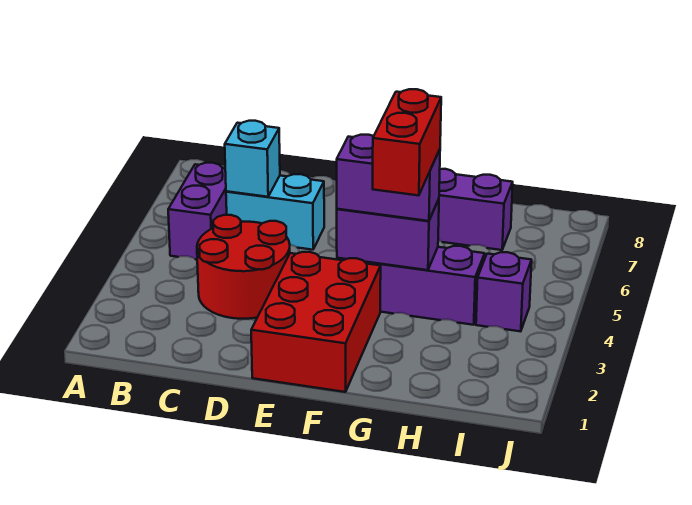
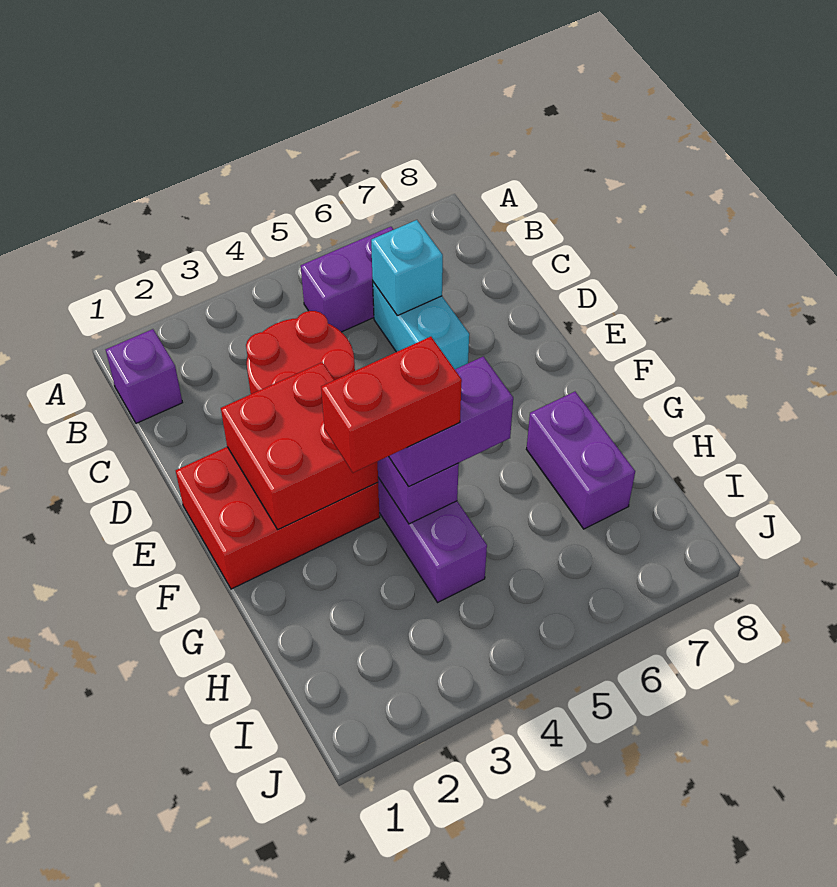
none -> red 2x2 brick [221,362,378,529]
purple 1x2 brick [337,135,440,221] -> purple 1x2 brick turned to [388,357,513,487]
purple 1x1 brick [476,252,532,331] -> purple 1x1 brick moved to [106,329,183,423]

